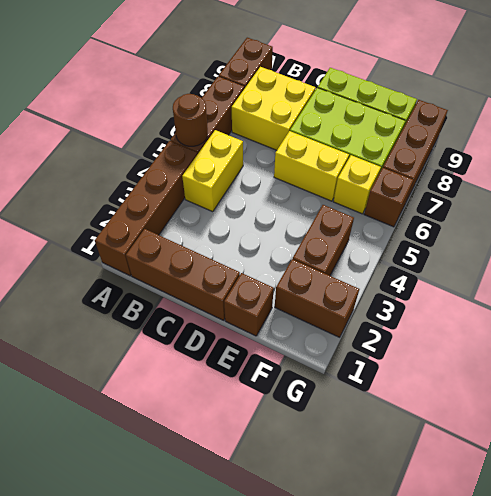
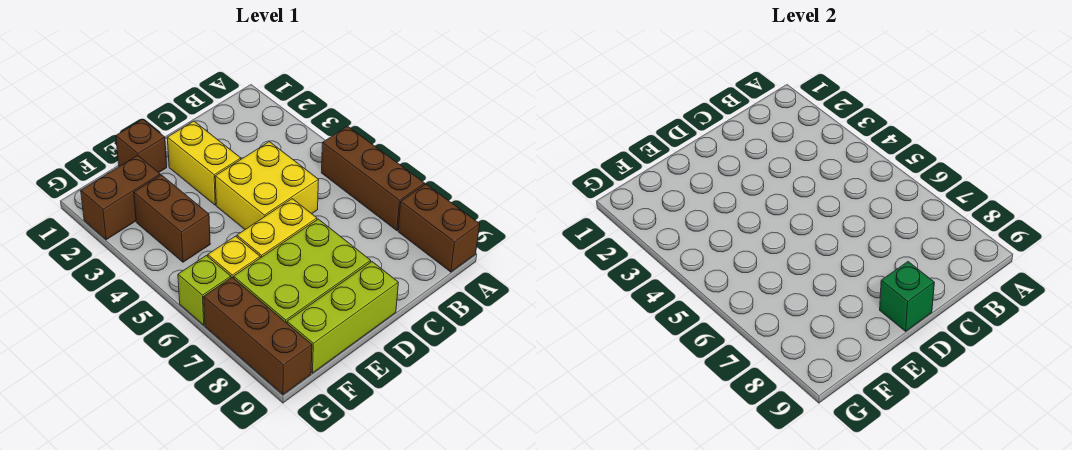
brown 1x4 brick [95,141,197,276] -> none
brown 1x1 round brick [173,94,208,146] -> none
brown 1x3 brick [126,229,240,320] -> none
yellow 1x2 brick [182,130,243,212] -> yellow 1x2 brick moved to [167,121,241,205]
yellow 2x2 brick [232,67,316,150] -> yellow 2x2 brick moved to [215,142,319,229]
none -> green 1x1 brick [880,262,934,331]
brown 1x1 brick [364,168,413,227] -> lime 1x1 brick [178,255,231,325]

